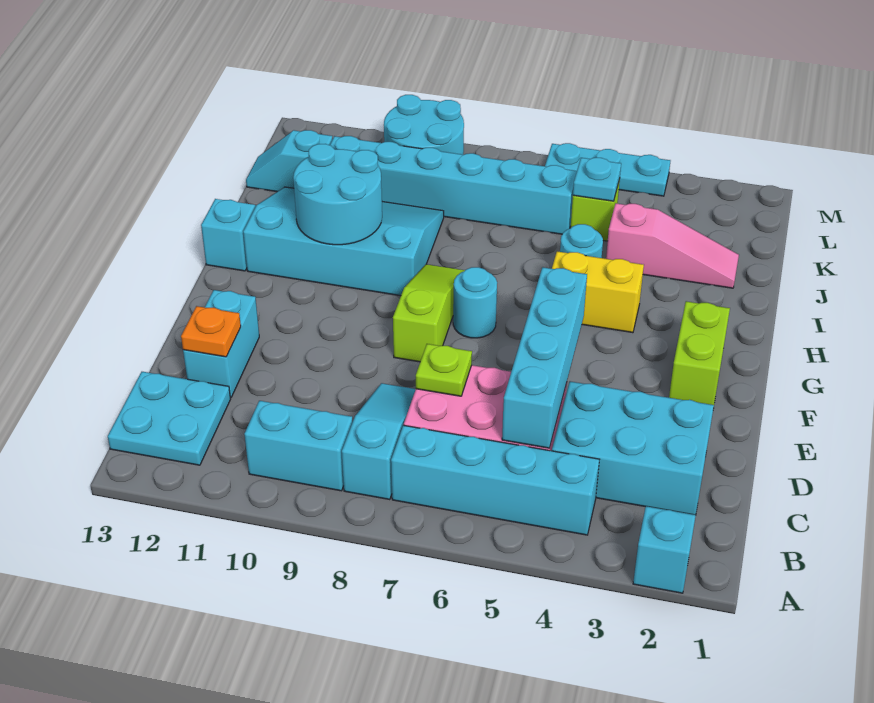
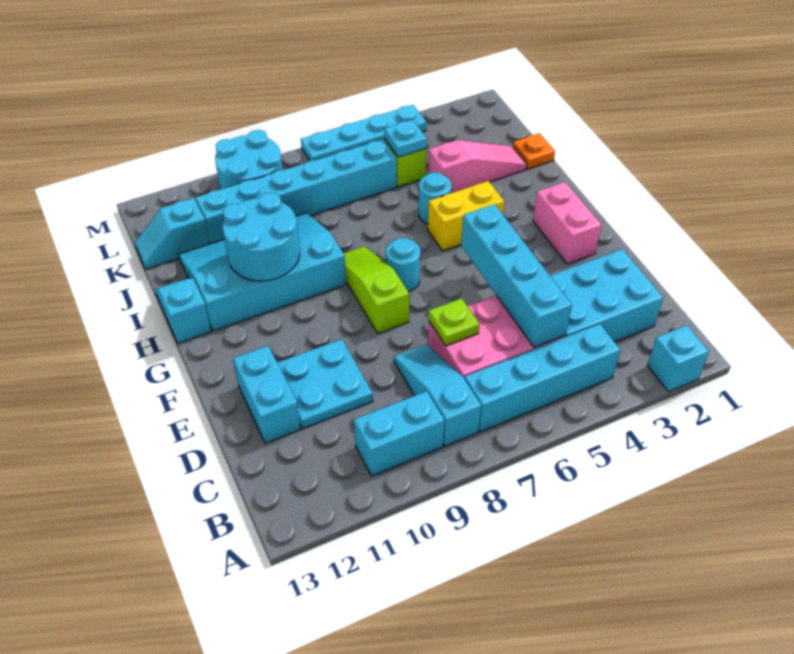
cyan 2x2 plate [108,372,231,465] -> cyan 2x2 plate moved to [277,339,373,429]
orange 1x1 plate [181,306,241,357] -> orange 1x1 plate moved to [513,133,555,169]
lime 1x2 brick [669,301,730,405] -> pink 1x2 brick [533,182,602,264]
cyan 1x3 plate [545,143,670,196] -> cyan 1x4 plate [301,105,426,161]

